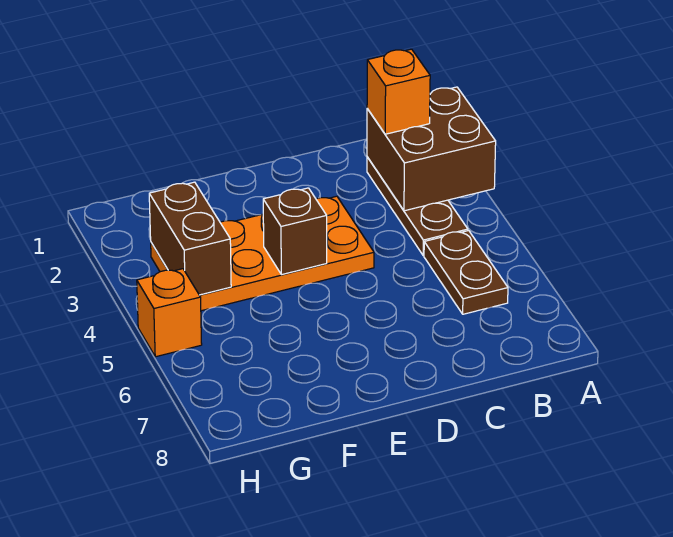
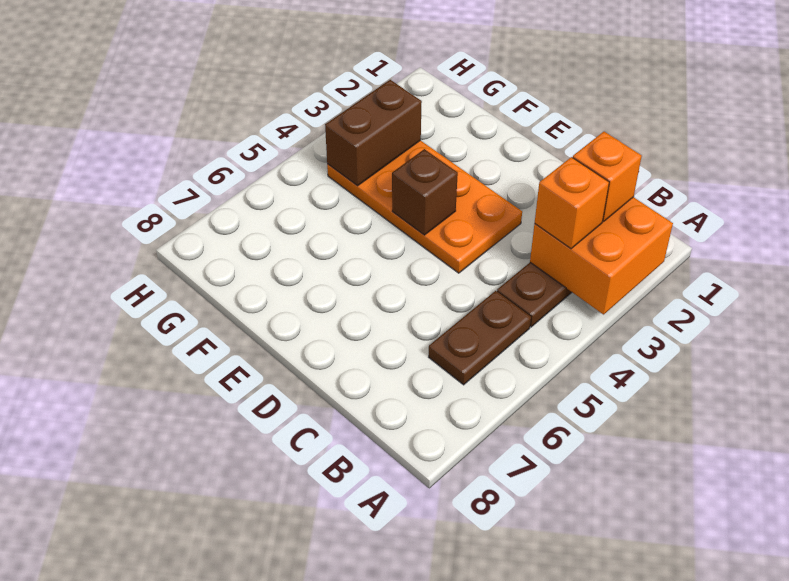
brown 2x2 brick [367,87,496,211] -> orange 2x2 brick [530,197,673,314]
orange 1x1 brick [137,269,202,357] -> orange 1x1 brick moved to [535,157,609,249]

